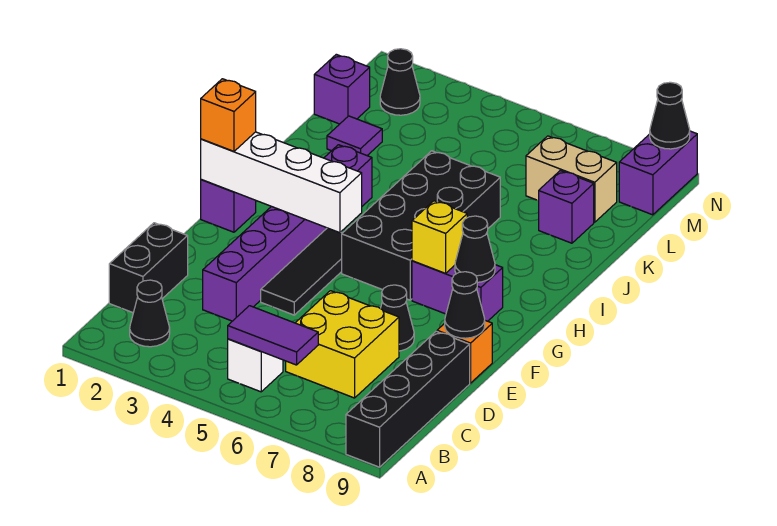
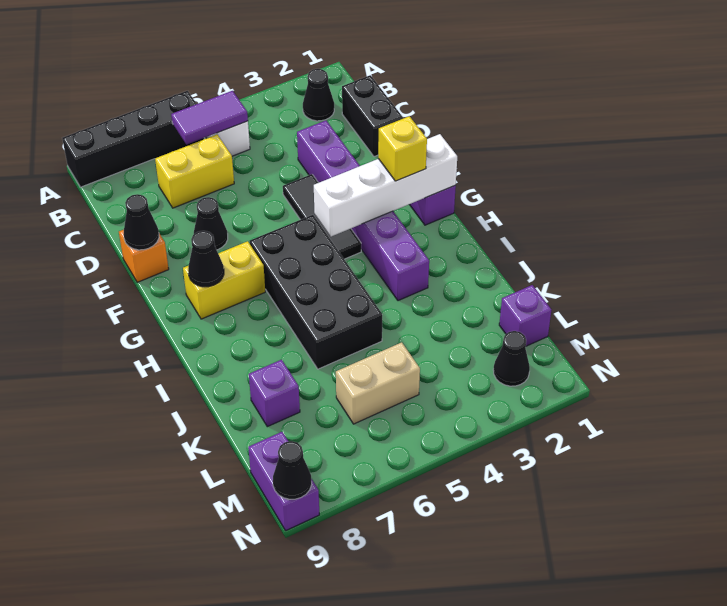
black 1x4 brick [346,331,470,467] -> black 1x4 brick turned to [62,91,204,187]
yellow 2x2 brick [286,291,399,398] -> yellow 1x2 brick [155,135,234,208]
orange 1x1 brick [201,79,256,151] -> none
purple 1x2 brick [412,261,503,321] -> yellow 1x2 brick [183,241,265,319]
yellow 1x1 brick [412,201,467,273] -> yellow 1x1 brick moved to [378,116,427,181]
purple 1x1 tile [327,116,382,155] -> none
tan 1x2 brick [526,136,617,222] -> tan 1x2 brick moved to [336,342,420,424]

